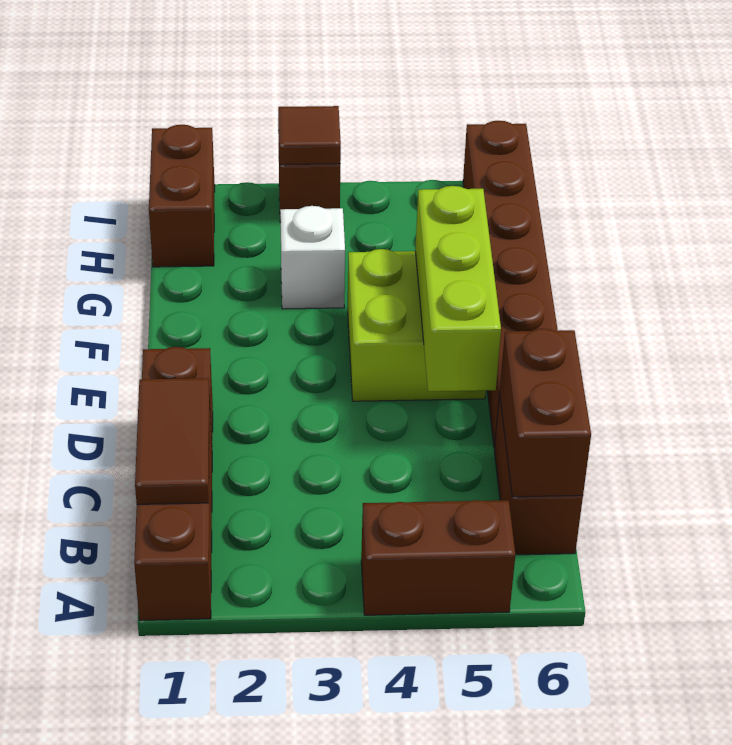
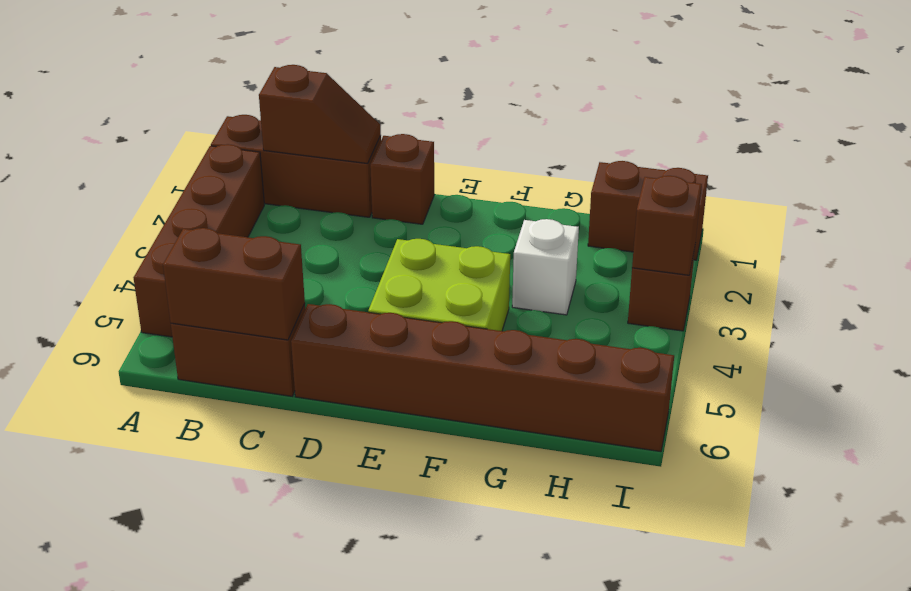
brown 1x2 brick [361,500,515,615] -> brown 1x4 brick [134,144,264,337]
brown 1x2 tile [135,378,210,504] -> brown 1x2 slope [259,65,381,164]
lime 1x3 brick [415,186,501,391] -> none
brown 1x1 tile [278,106,341,165] -> brown 1x1 brick [632,176,702,275]

